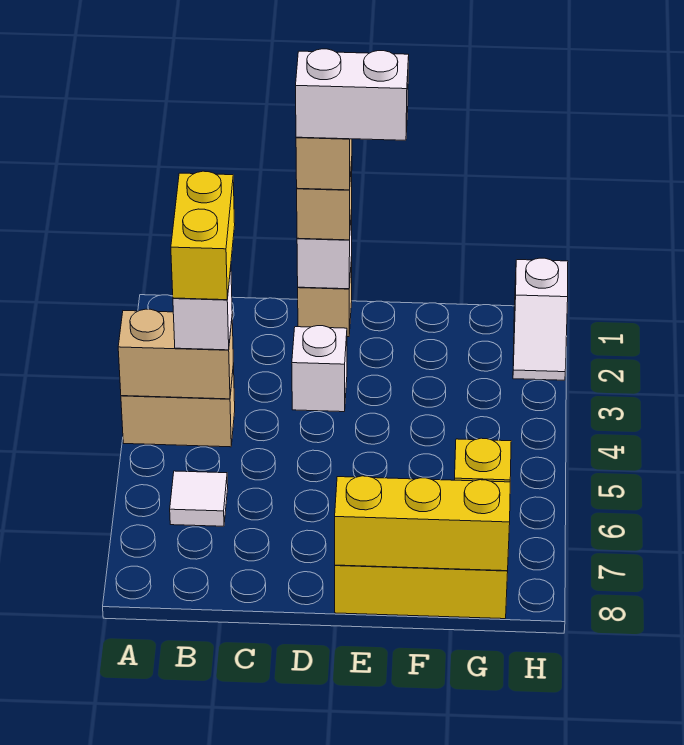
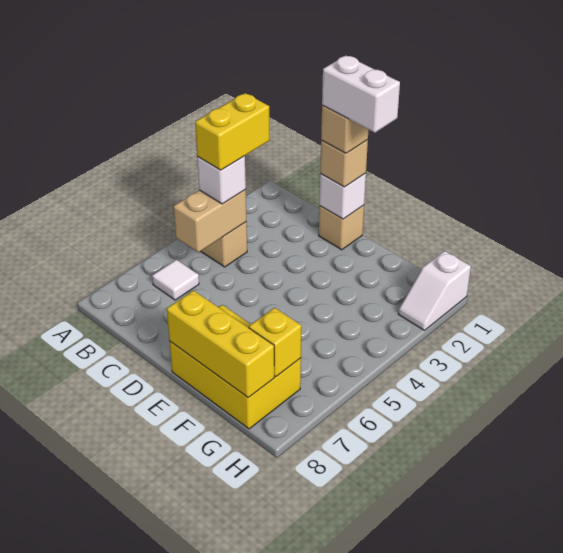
tan 1x2 brick [118,309,233,399] -> tan 1x2 brick turned to [174,190,246,252]
white 1x1 brick [292,326,347,412] -> none

